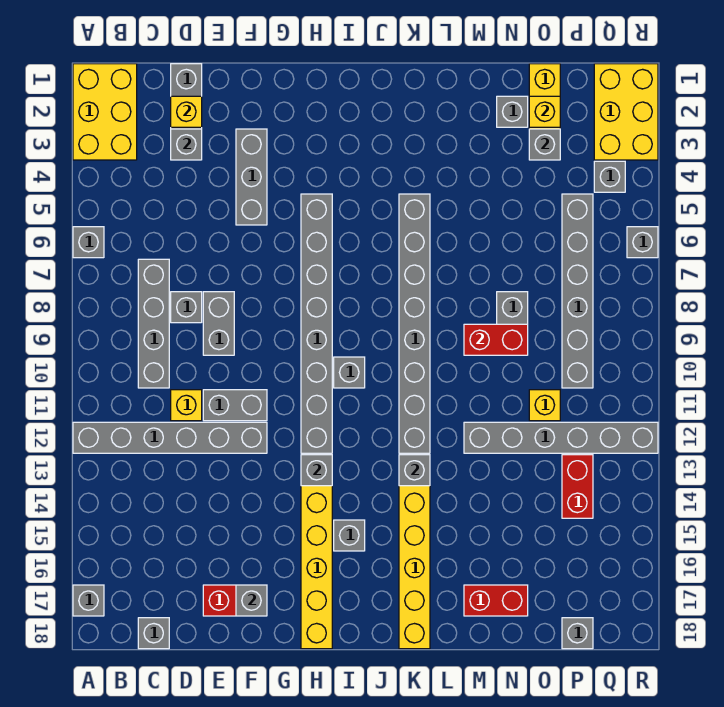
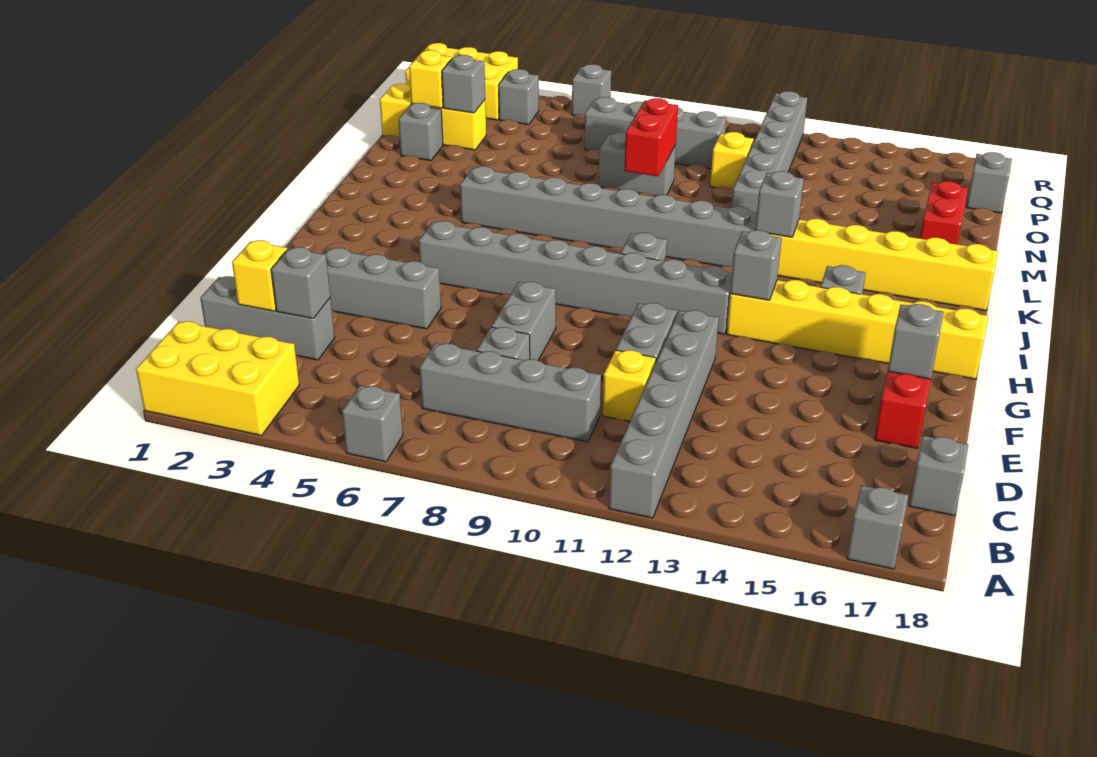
grey 1x2 brick [203,292,234,355] -> grey 1x2 brick turned to [491,282,556,360]
grey 1x6 brick [562,194,593,388] -> grey 1x4 brick [585,97,726,169]
red 1x2 brick [562,455,593,518] -> none

